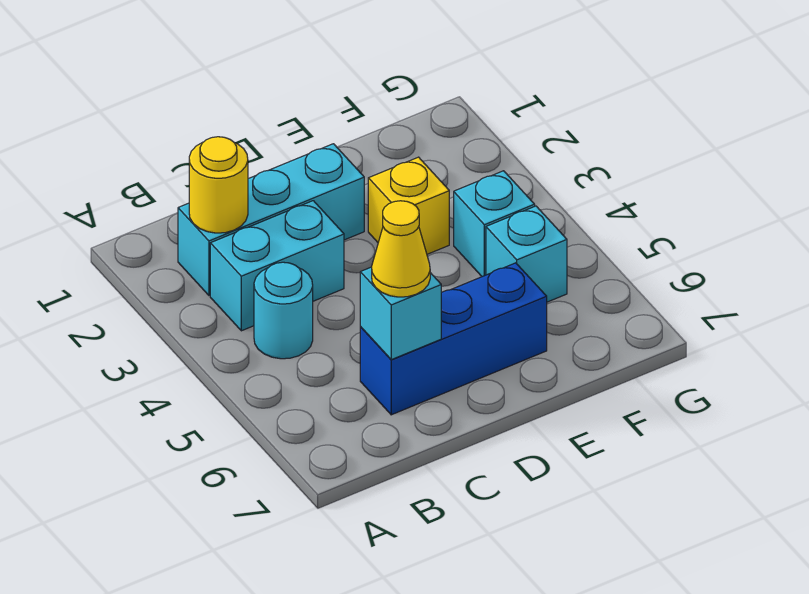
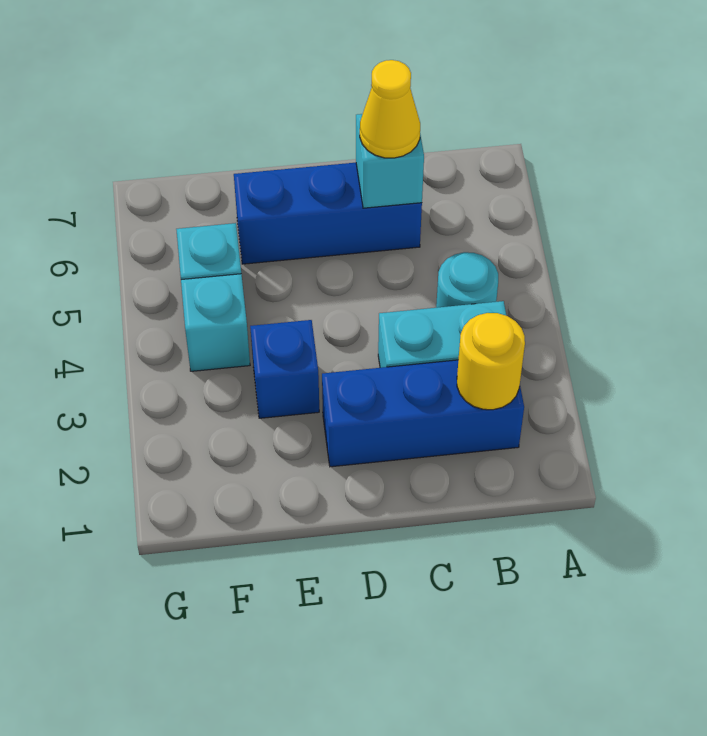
cyan 1x3 brick [178,144,364,295] -> blue 1x3 brick [322,360,524,467]
yellow 1x1 brick [368,157,449,254] -> blue 1x1 brick [250,320,319,418]

